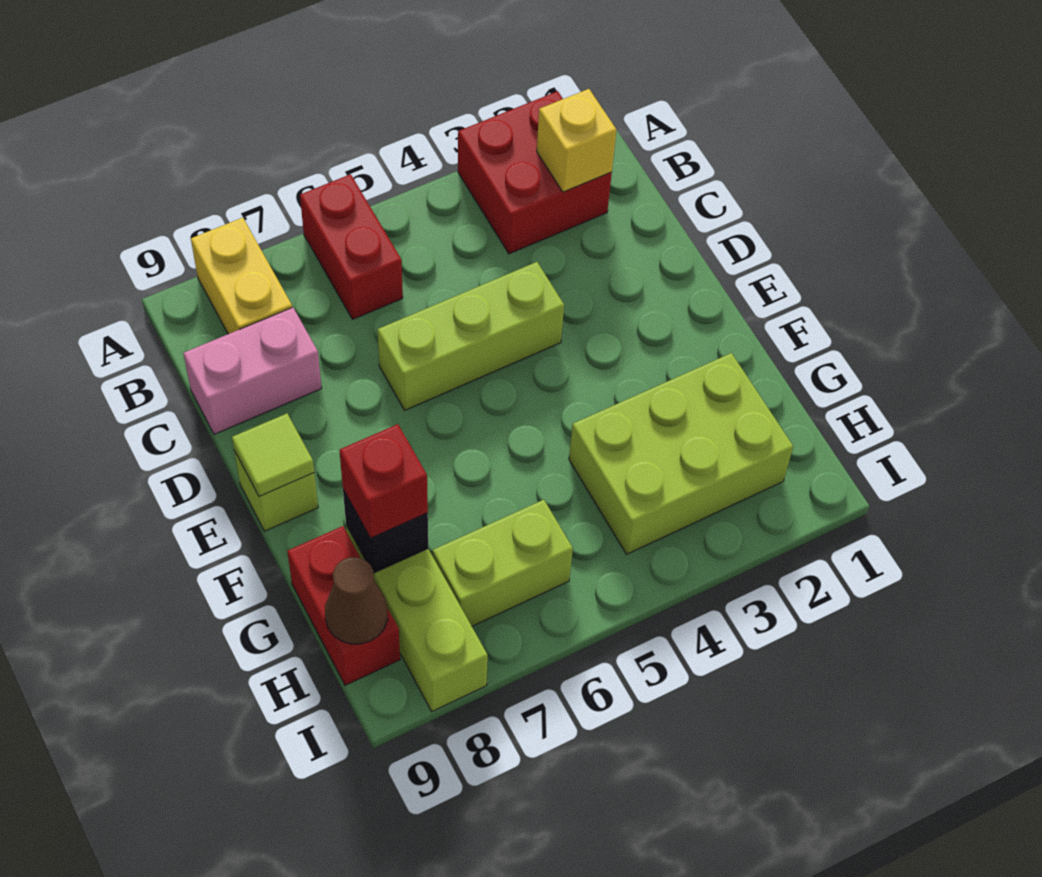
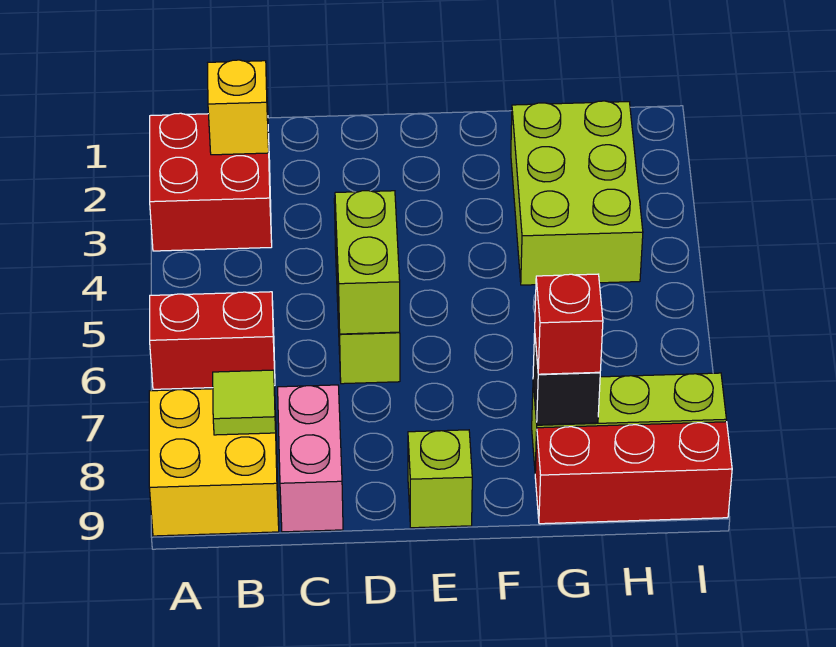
yellow 1x2 brick [191,218,292,334] -> yellow 2x2 brick [149,389,279,536]
lime 1x1 tile [232,414,314,497] -> lime 1x1 tile moved to [213,370,276,435]
red 1x2 brick [287,526,400,685] -> red 1x3 brick [535,422,732,524]
lime 1x2 brick [433,500,573,626] -> lime 1x2 brick moved to [335,191,400,334]
brown 1x1 cone [325,557,388,644] -> none

